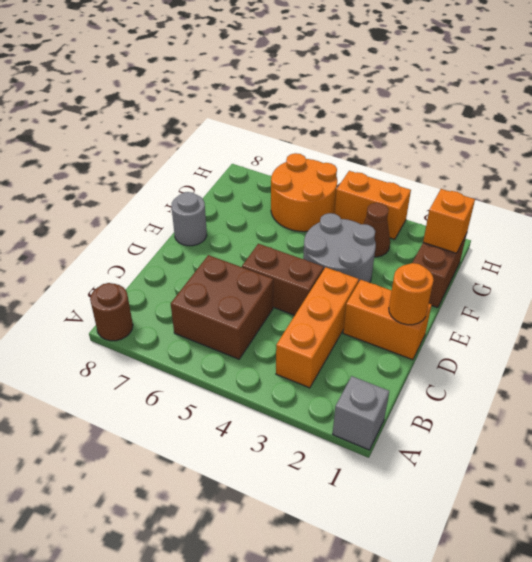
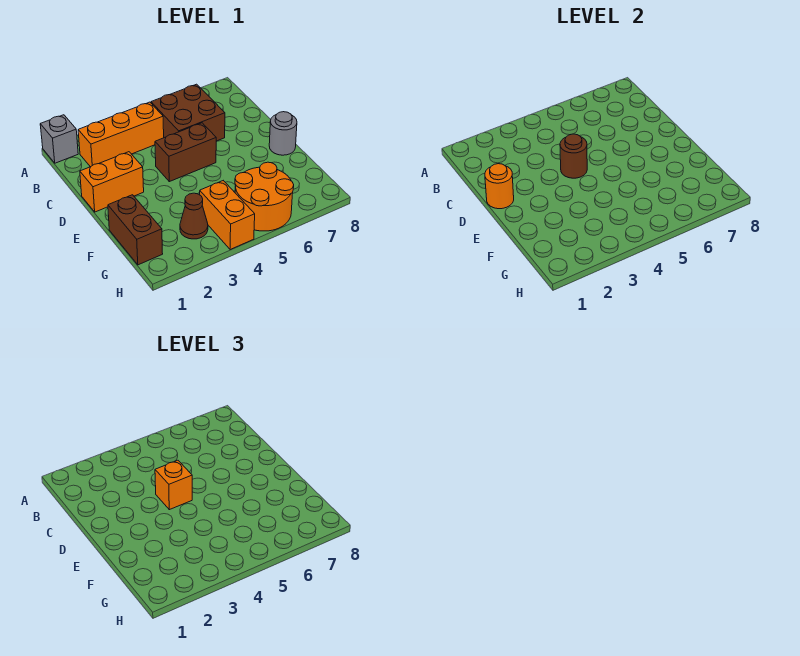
brown 1x1 round brick [90,283,133,341] -> brown 1x1 round brick moved to [560,134,587,178]
orange 1x3 brick [276,267,359,388] -> orange 1x3 brick turned to [78,102,164,167]
grey 2x2 round brick [303,213,376,283] -> none
orange 1x1 brick [423,189,475,253] -> orange 1x1 brick moved to [155,460,192,510]
orange 1x2 brick [334,171,411,239] -> orange 1x2 brick turned to [200,181,255,250]

